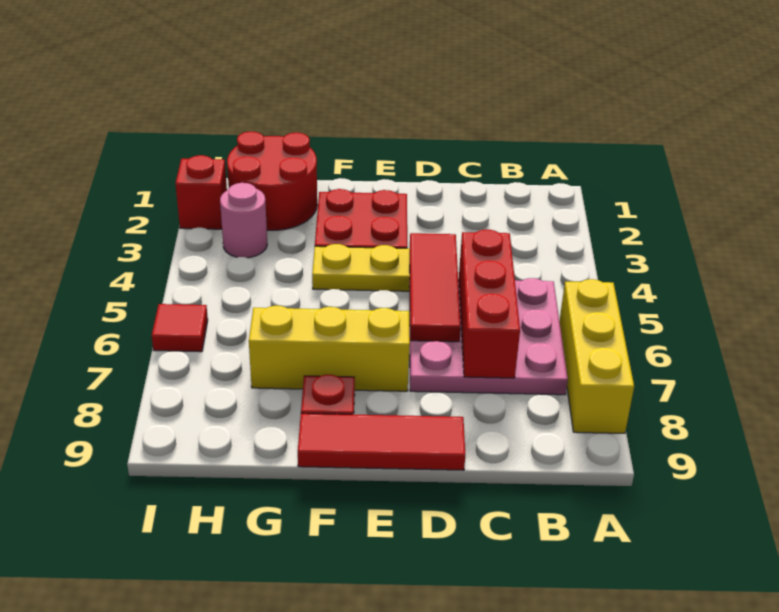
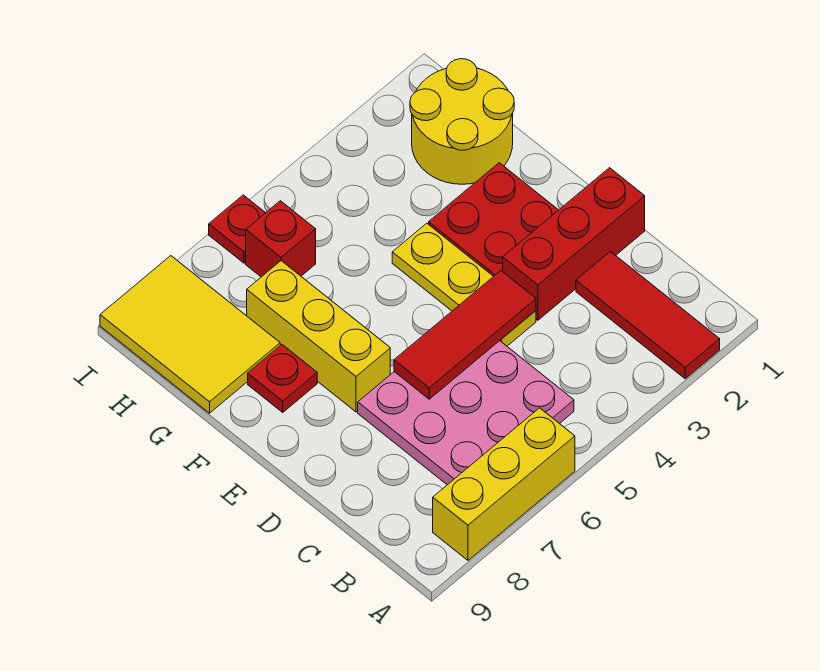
red 1x3 brick [458,229,520,378] -> red 1x3 brick moved to [503,168,645,320]
red 1x3 tile [298,413,465,470] -> red 1x3 tile moved to [576,251,720,379]
red 2x2 round brick [227,132,317,230] -> yellow 2x2 round brick [410,59,514,184]
none -> yellow 2x3 tile [100,256,280,413]
pink 1x1 round brick [220,183,267,258] -> none
red 1x1 brick [175,155,227,229] -> red 1x1 brick moved to [246,201,316,277]
red 1x1 tile [152,304,208,352] -> red 1x1 plate [209,195,265,263]

